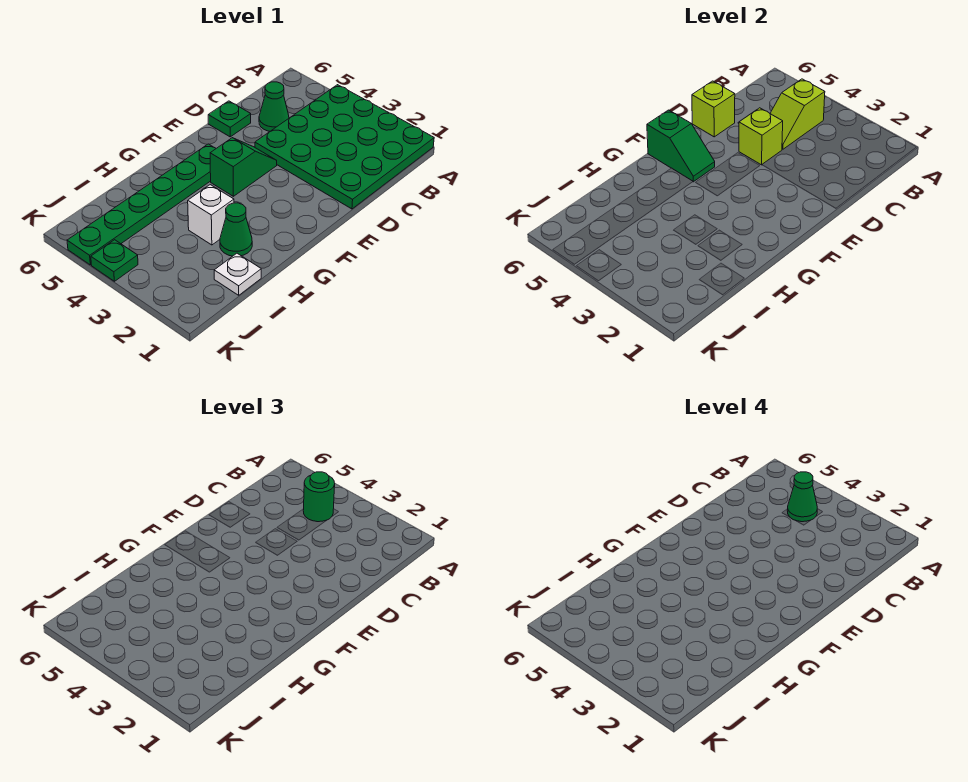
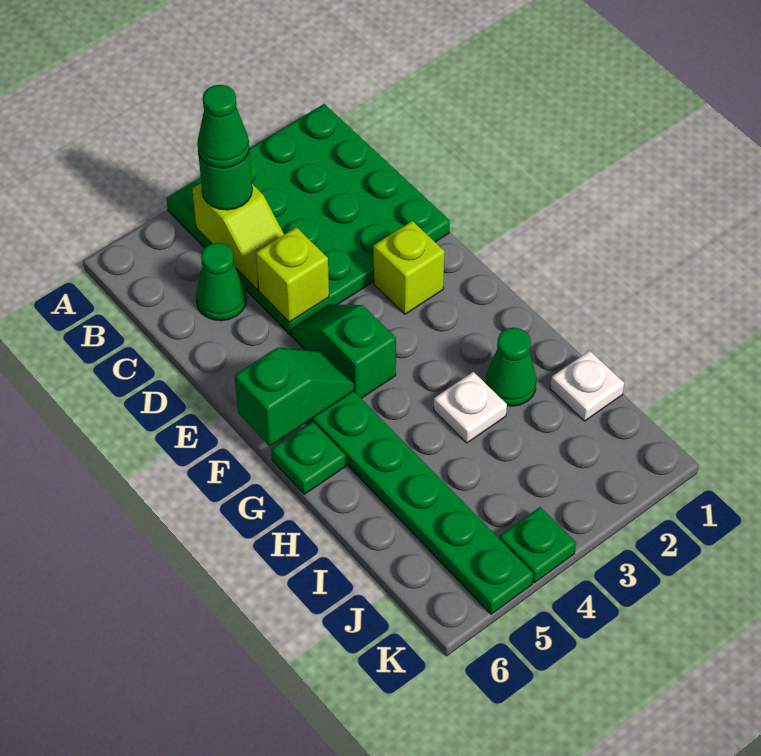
green 1x1 plate [208,101,251,137] -> green 1x1 plate moved to [271,421,346,494]
lime 1x1 brick [692,81,735,137] -> lime 1x1 brick moved to [373,221,445,314]
white 1x1 brick [188,185,234,245] -> white 1x1 plate [434,372,507,443]

